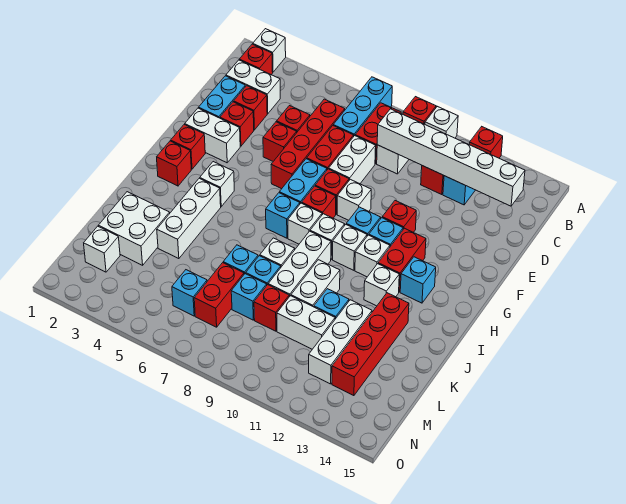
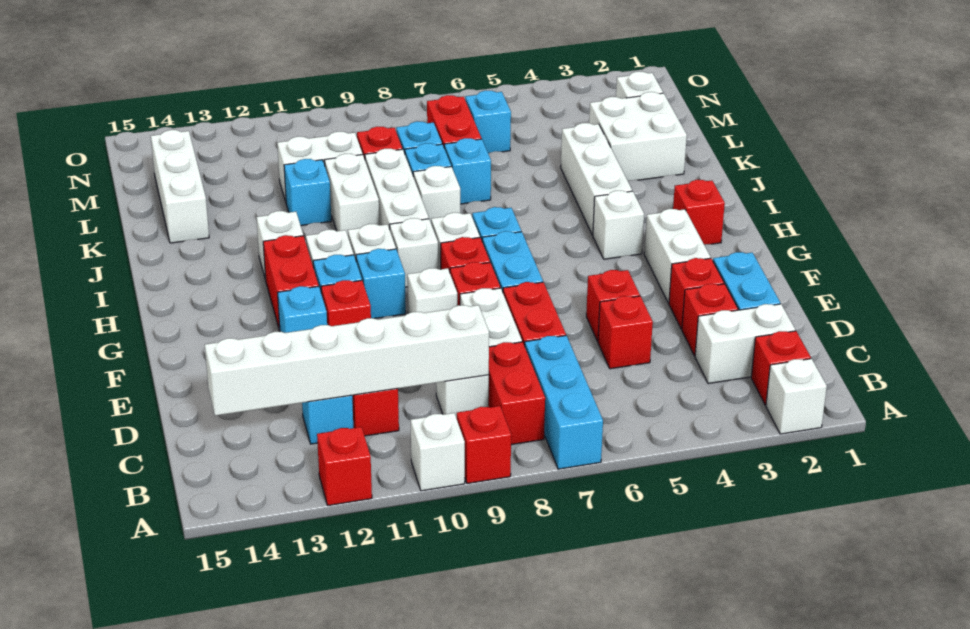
red 1x4 brick [271,99,345,189] -> none
white 1x2 brick [185,108,240,163] -> white 1x2 brick turned to [644,209,711,303]
red 1x1 brick [171,124,205,169] -> none
cyan 1x1 brick [400,257,436,303] -> cyan 1x1 brick moved to [277,286,327,333]
red 1x4 brick [332,293,409,396] -> none
white 1x3 brick [309,300,372,384] -> white 1x3 brick moved to [151,130,209,243]

